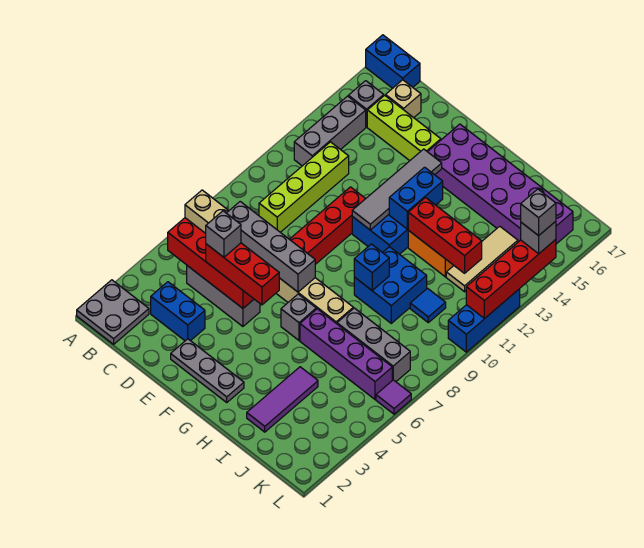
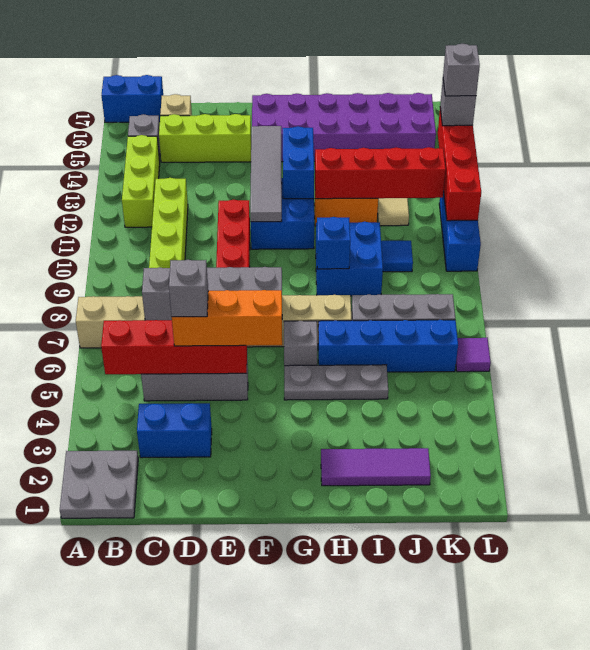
grey 1x3 brick [294,96,366,166] -> lime 1x3 brick [122,135,160,227]
red 1x3 brick [206,243,279,305] -> orange 1x3 brick [172,290,282,346]
grey 1x3 plate [171,339,244,402] -> grey 1x3 plate moved to [284,365,388,400]
purple 1x4 brick [300,309,392,399] -> blue 1x4 brick [318,320,458,372]
red 1x3 brick [408,198,482,273] -> red 1x4 brick [315,147,446,199]
purple 1x3 tile [247,367,318,432] -> purple 1x3 tile turned to [321,448,431,486]

